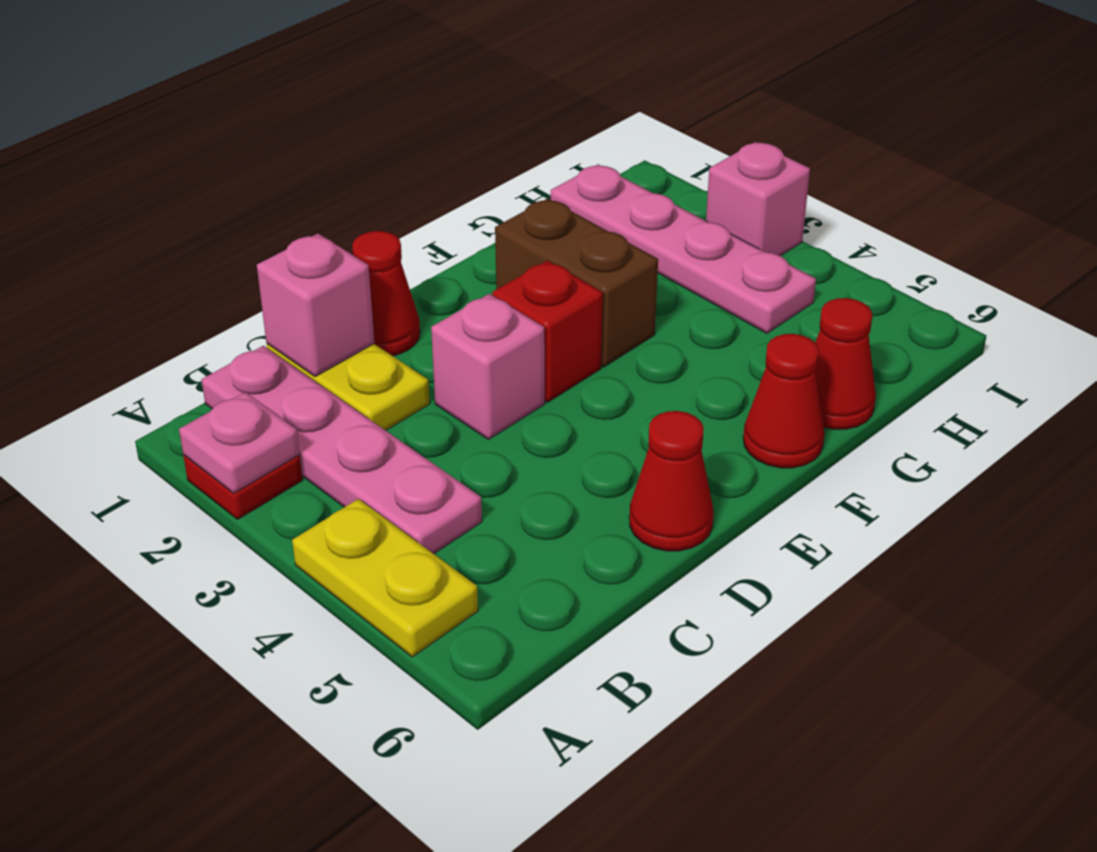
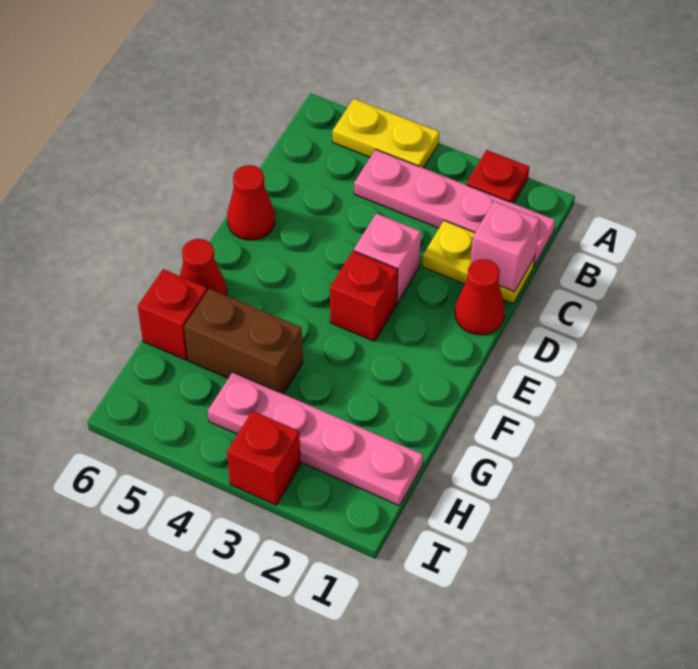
pink 1x1 plate [179,392,300,493] -> none
brown 1x2 brick [495,198,658,367] -> brown 1x2 brick moved to [184,289,303,394]
red 1x1 cone [815,298,876,429] -> red 1x1 brick [138,269,207,360]
pink 1x1 brick [706,142,810,256] -> red 1x1 brick [227,411,301,505]

